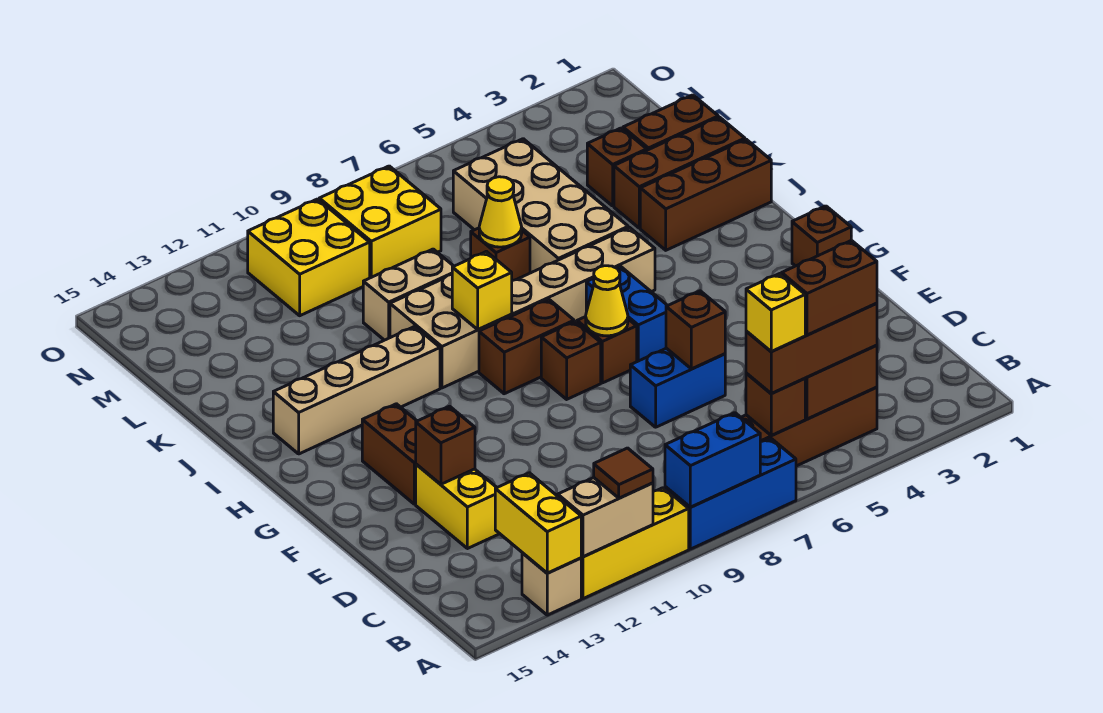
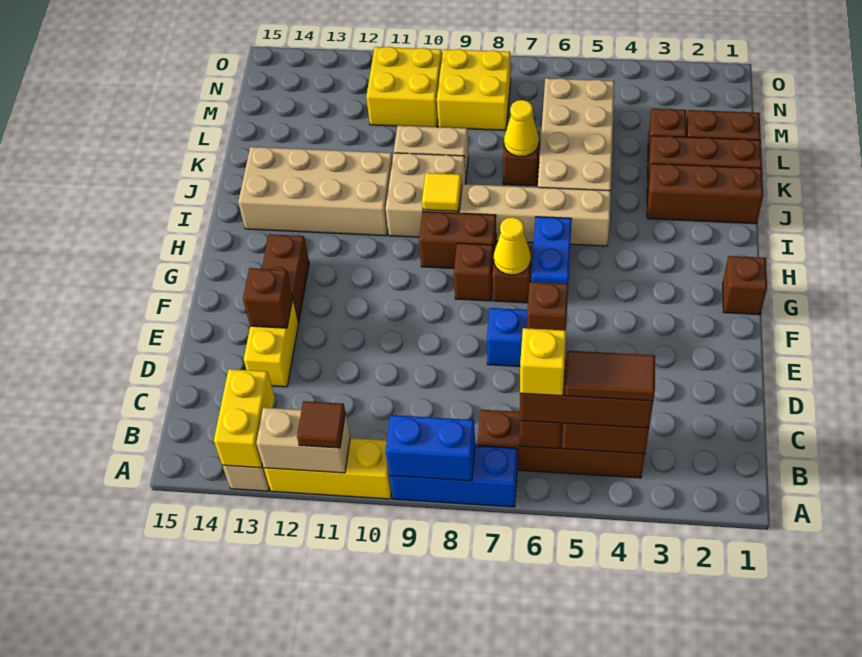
brown 1x2 brick [782,240,877,335] -> brown 1x2 tile [565,351,655,401]
yellow 1x1 brick [452,251,512,330] -> yellow 1x1 tile [422,173,461,211]
tan 1x4 brick [273,326,440,454] -> tan 2x4 brick [238,147,393,236]

